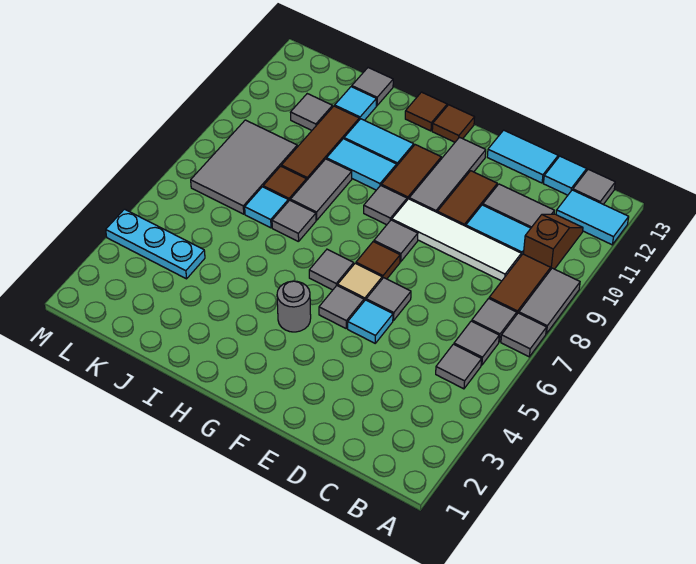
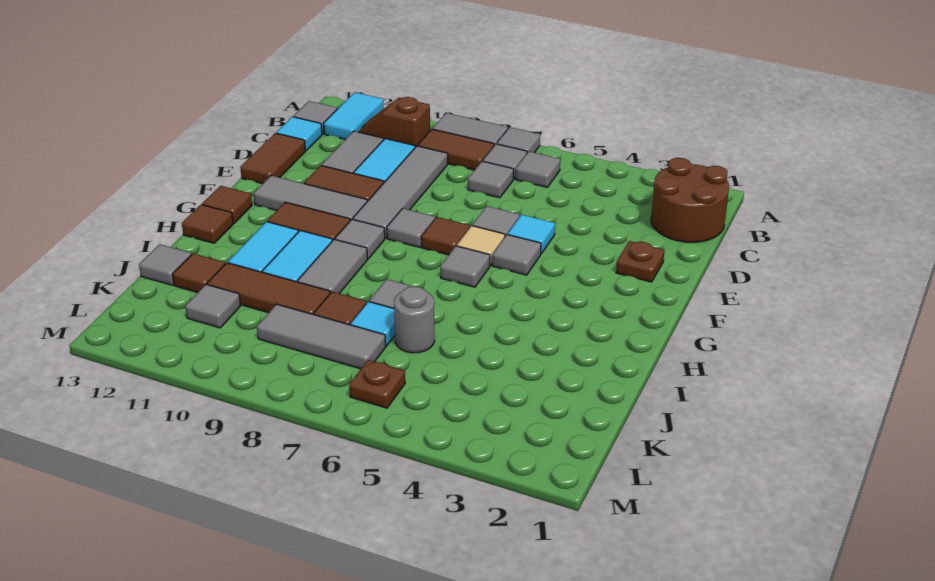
none -> brown 2x2 round brick [651,158,729,242]
grey 1x1 tile [436,344,482,389] -> grey 1x1 tile moved to [468,161,514,198]
white 1x4 tile [392,199,521,281] -> grey 1x4 tile [353,146,448,239]
cyan 1x2 tile [487,130,558,183] -> brown 1x2 tile [240,133,305,184]
none -> brown 1x1 plate [616,241,665,282]
grey 1x1 round brick [277,281,311,332] -> grey 1x1 round brick moved to [394,286,435,353]
grey 1x2 tile [290,159,352,220] -> grey 1x2 tile turned to [297,239,368,294]
cyan 1x1 tile [335,87,376,120] -> brown 1x1 tile [173,253,225,293]
cyan 1x3 plate [106,209,205,279] -> none
grey 2x3 tile [191,120,297,214] -> grey 1x3 tile [257,304,386,369]
none -> brown 1x1 plate [349,360,405,408]

